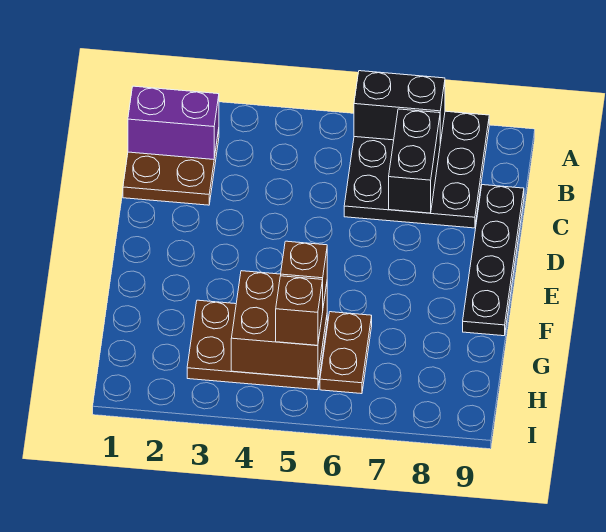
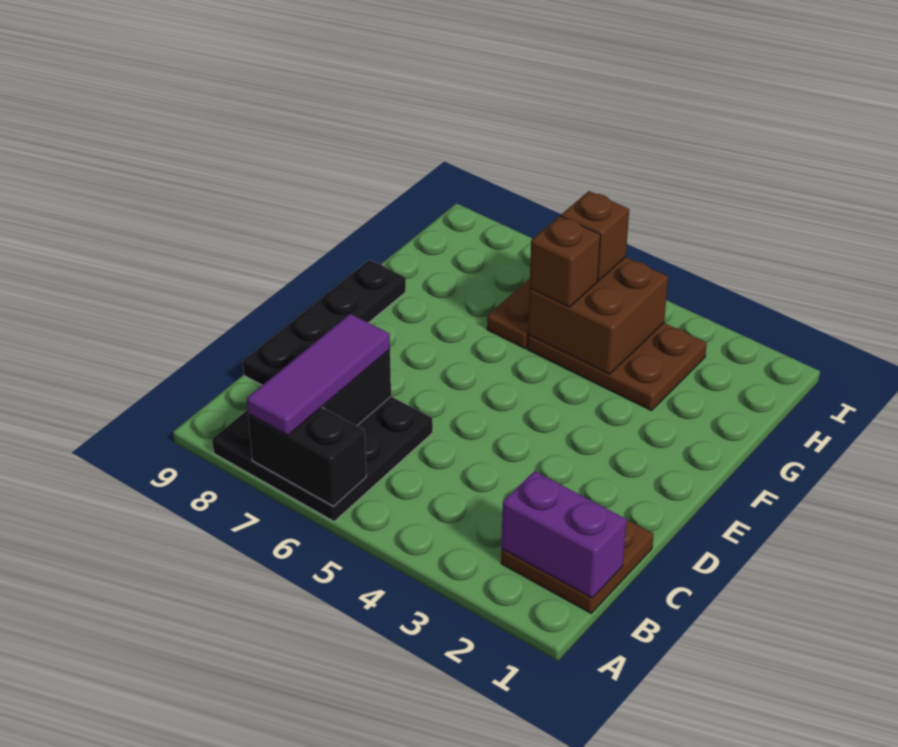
none -> purple 1x3 tile [247,314,390,435]

